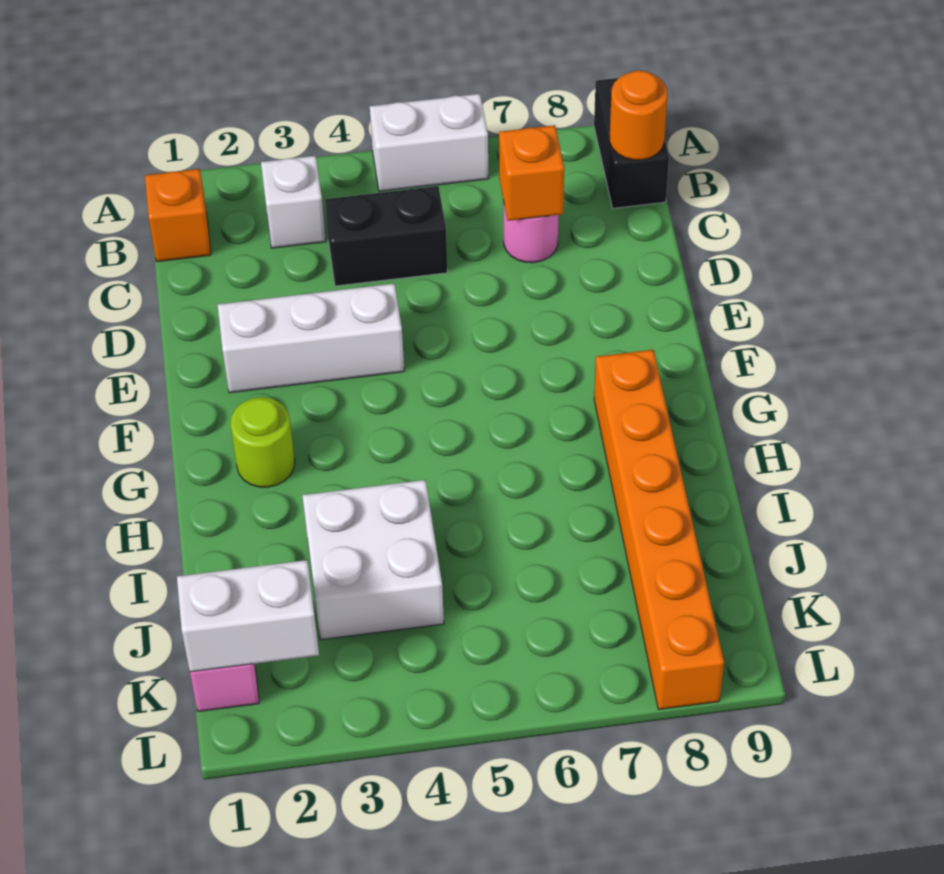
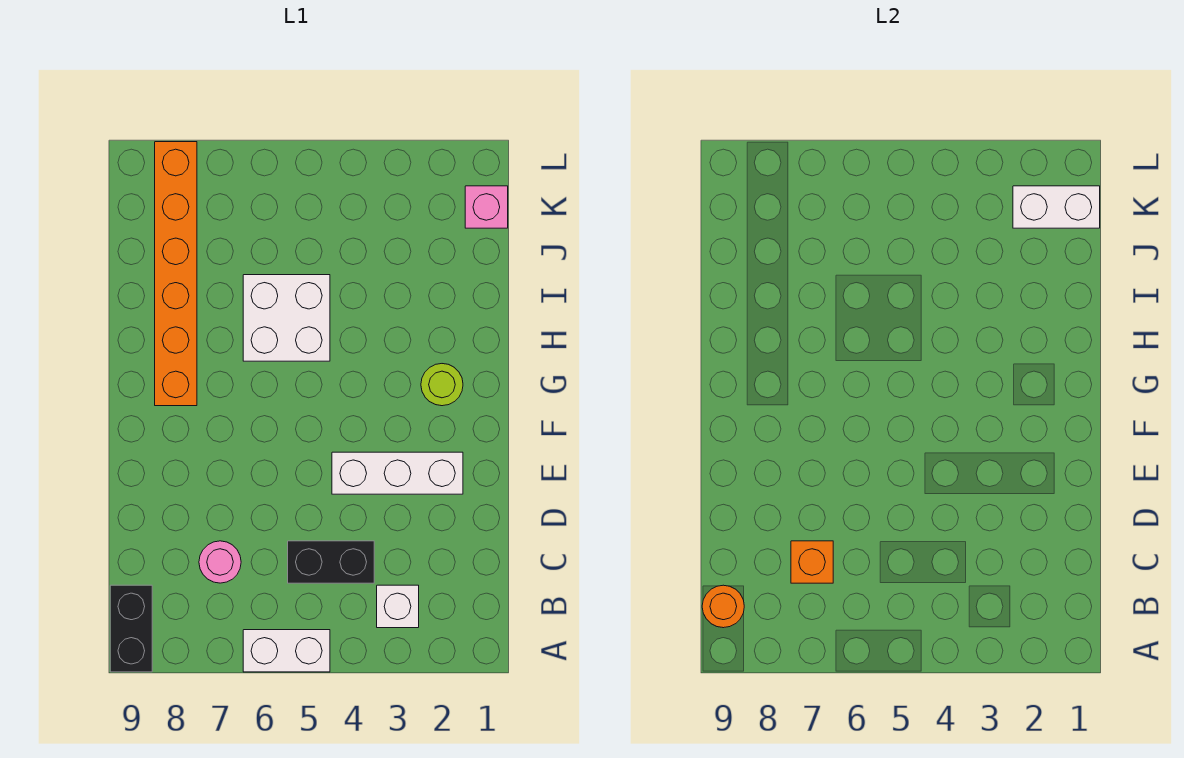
orange 1x1 brick [145,169,211,262] -> none
white 2x2 brick [302,480,444,640] -> white 2x2 brick moved to [243,275,330,361]

